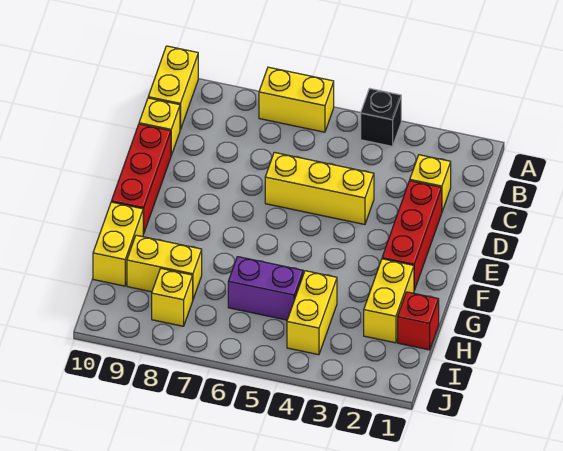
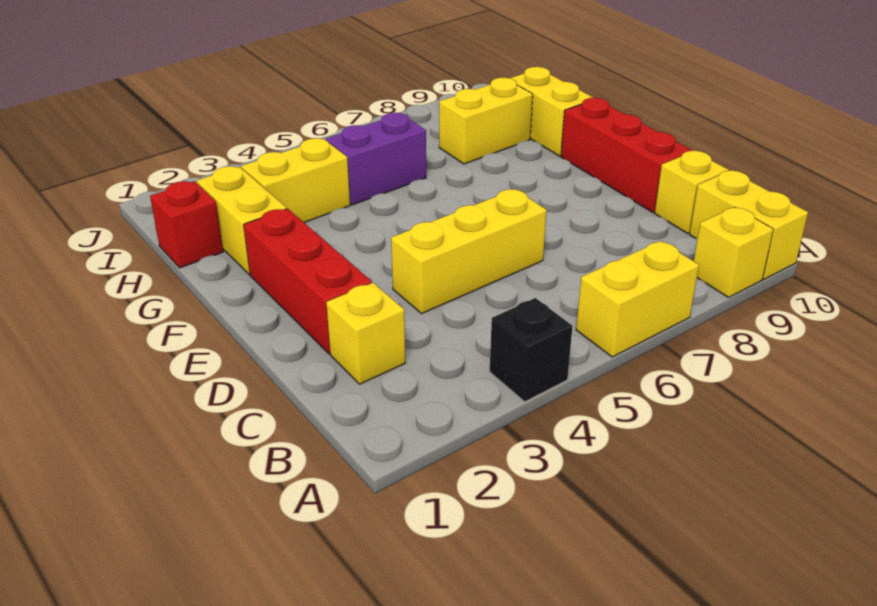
yellow 1x2 brick [287,271,337,355] -> yellow 1x2 brick turned to [242,138,350,222]
yellow 1x1 brick [152,268,193,326] -> yellow 1x1 brick moved to [694,207,773,297]

